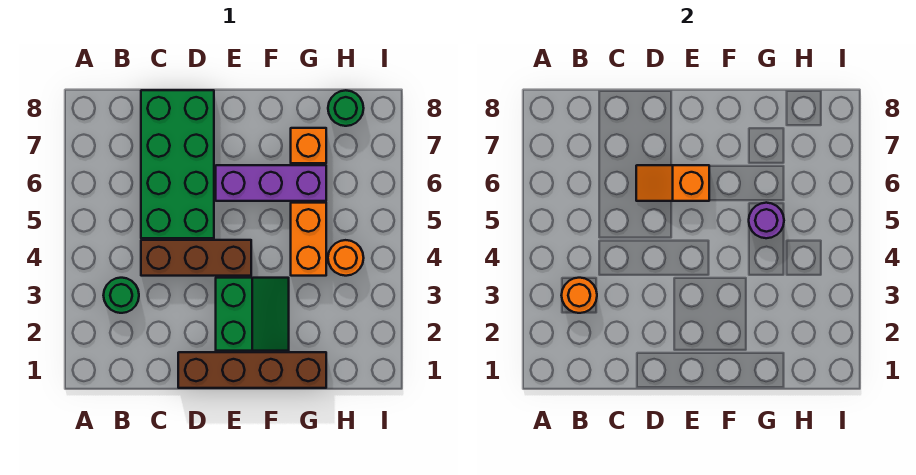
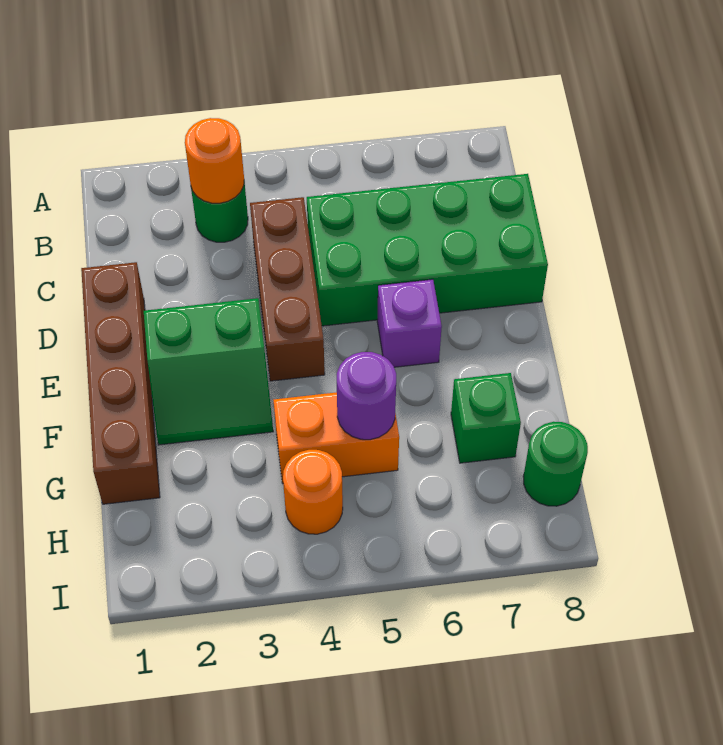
orange 1x2 slope [636,165,709,201] -> none
purple 1x3 brick [216,165,326,201] -> purple 1x1 brick [377,279,442,367]
orange 1x1 brick [291,128,326,163] -> green 1x1 brick [451,373,521,463]

